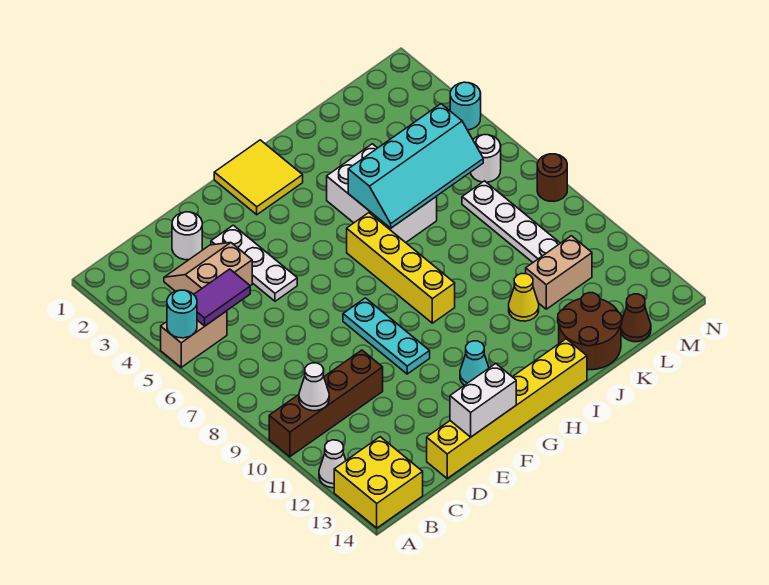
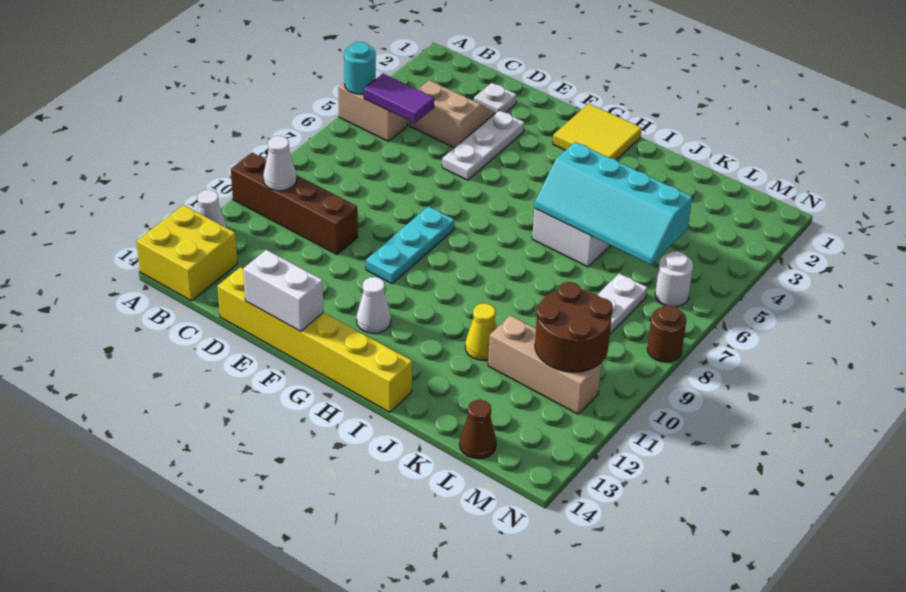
white 1x1 round brick [172,212,202,260] -> white 1x1 plate [474,83,517,113]
cyan 1x1 cone [460,341,489,385] -> white 1x1 cone [357,277,391,333]
yellow 1x4 brick [347,213,455,323] -> none
brown 2x2 round brick [558,293,622,370] -> brown 2x2 round brick moved to [535,282,613,372]
tan 1x2 brick [526,236,592,309] -> tan 1x3 brick [488,315,602,414]
cyan 1x1 round brick [450,82,481,130] -> none

